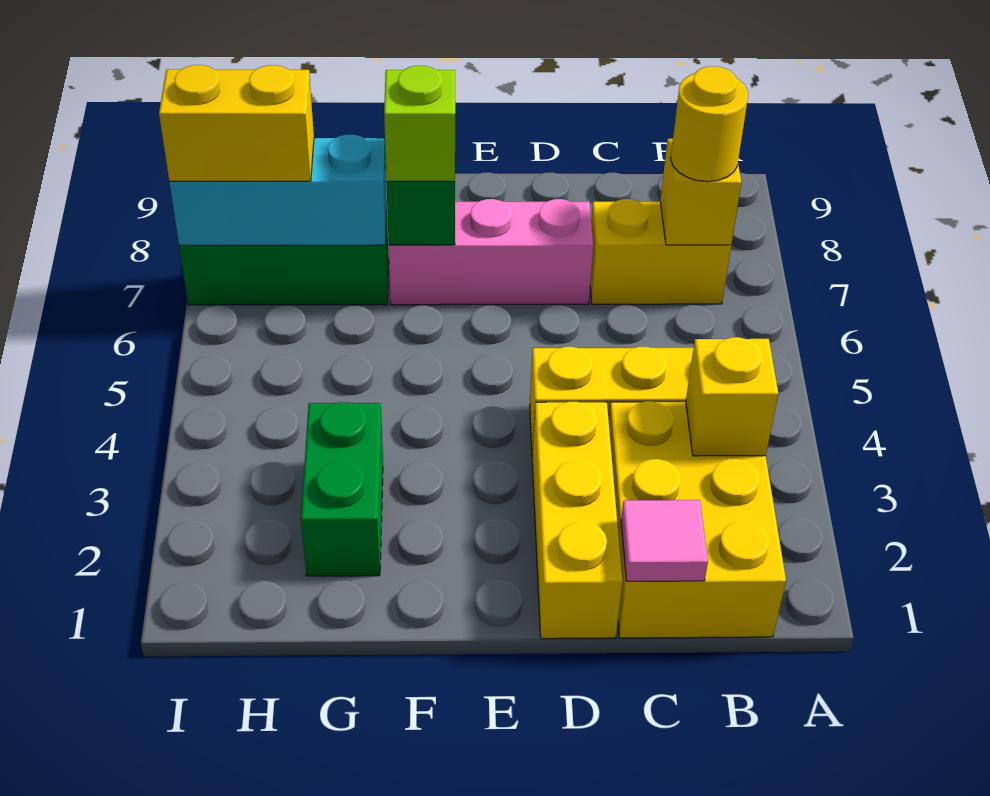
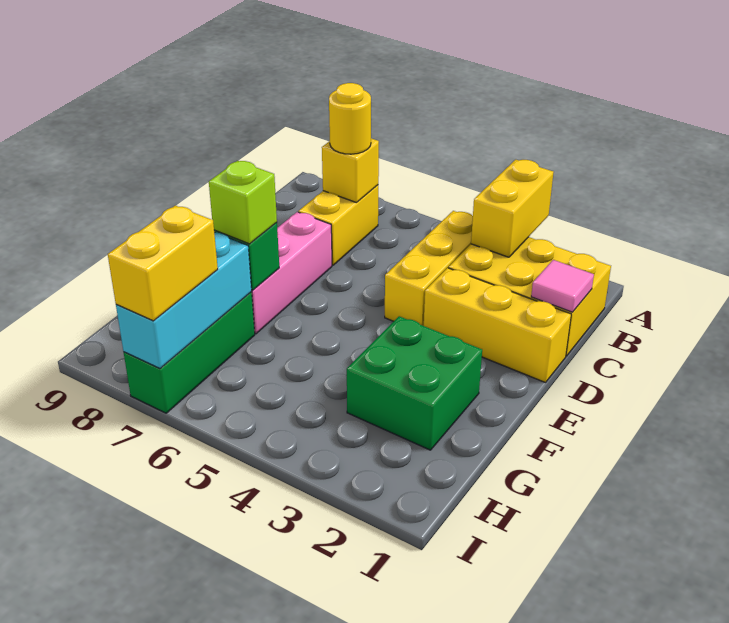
yellow 1x1 brick [686,337,778,456] -> yellow 1x2 brick [471,160,554,257]
green 1x2 brick [301,402,383,576] -> green 2x2 brick [347,316,482,450]

